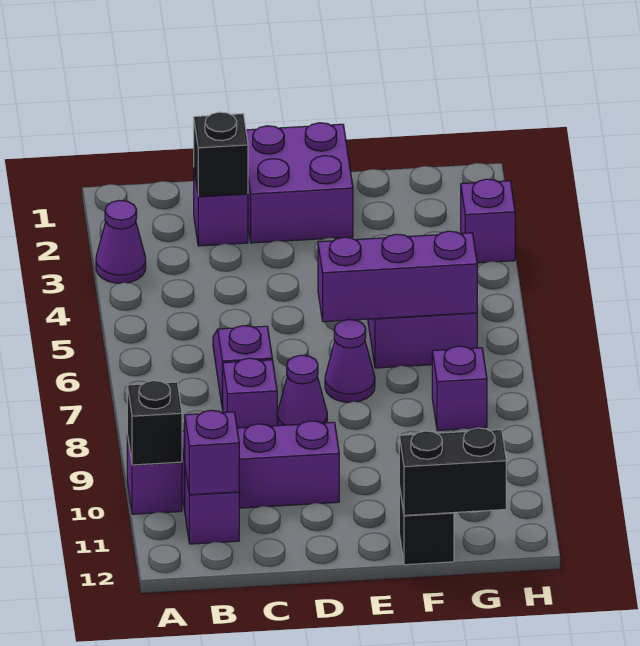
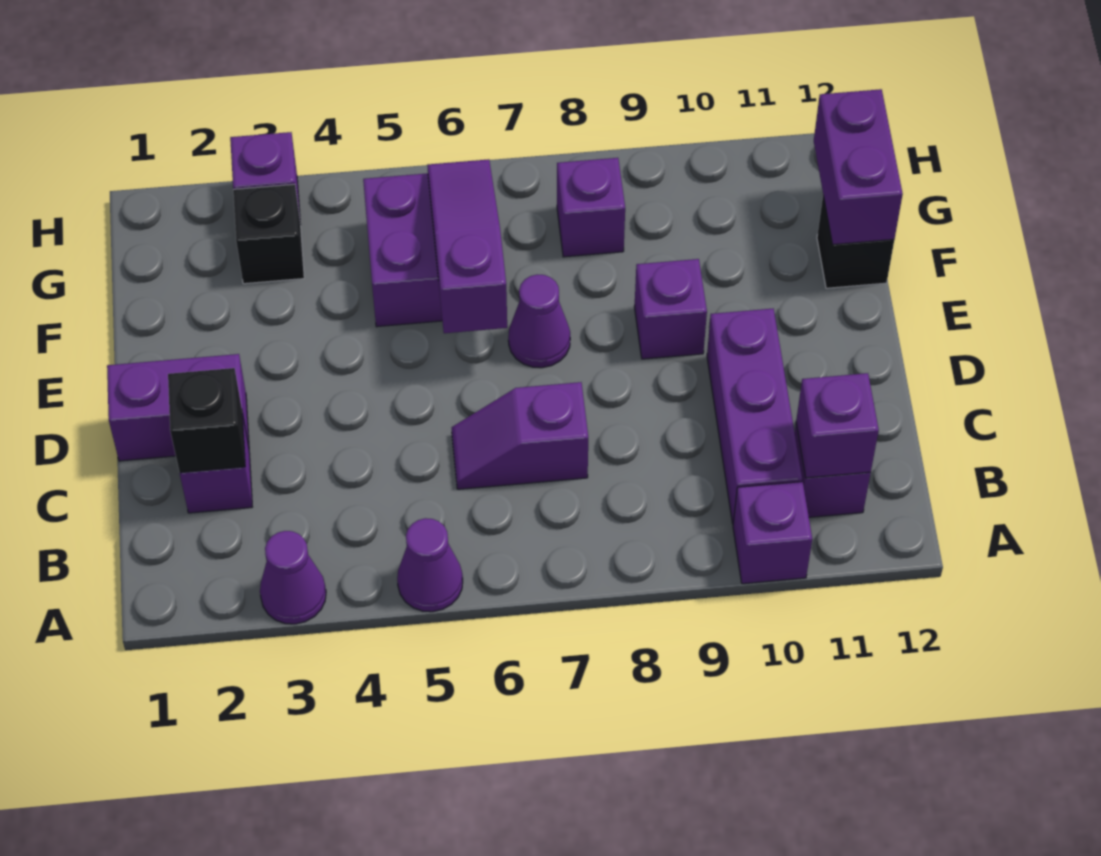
black 1x1 brick [127,381,182,465] -> black 1x1 brick moved to [233,184,304,284]
purple 1x1 brick [223,358,277,428] -> purple 1x1 brick moved to [634,259,707,359]
purple 2x2 brick [246,123,353,243] -> purple 1x2 brick [107,354,249,461]
purple 1x1 cone [277,355,327,426] -> purple 1x1 cone moved to [397,518,463,612]
purple 1x3 brick [318,231,477,322] -> purple 1x3 slope [428,159,507,333]
black 1x2 brick [399,428,506,515] -> purple 1x2 brick [814,89,903,245]

